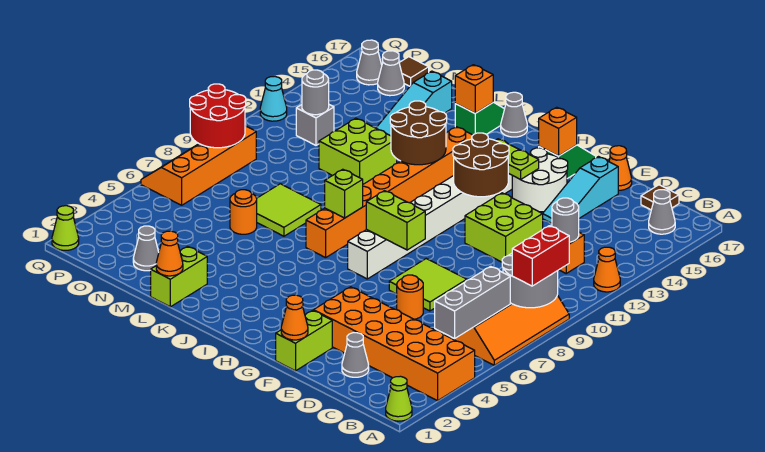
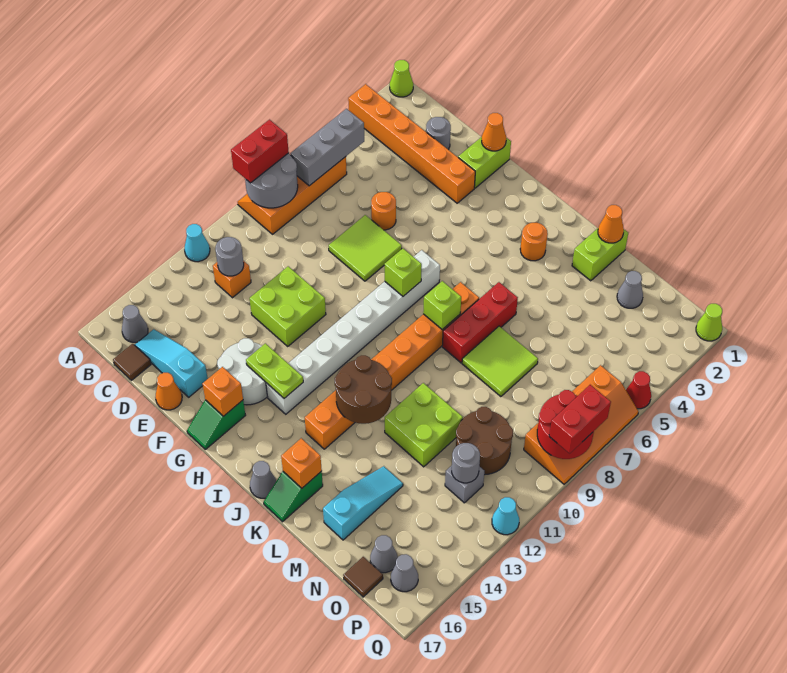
orange 2x6 brick [314,287,475,401] -> orange 1x6 brick [348,84,475,203]
orange 1x1 cone [594,247,620,292] -> cyan 1x1 cone [184,224,210,262]
grey 1x1 cone [342,333,369,377] -> grey 1x1 round brick [426,117,451,150]
cyan 1x3 slope [543,157,618,223] -> cyan 1x3 slope turned to [135,329,208,397]
lime 1x2 brick [366,191,425,250] -> lime 1x1 brick [384,249,422,296]
brown 2x2 round brick [453,133,509,197] -> brown 2x2 round brick moved to [456,407,513,475]
none -> red 1x3 brick [442,282,518,363]
orange 1x1 round brick [230,190,257,234] -> orange 1x1 round brick moved to [520,223,548,261]
none -> red 1x1 cone [626,371,651,409]
none -> red 1x2 brick [549,385,611,453]

